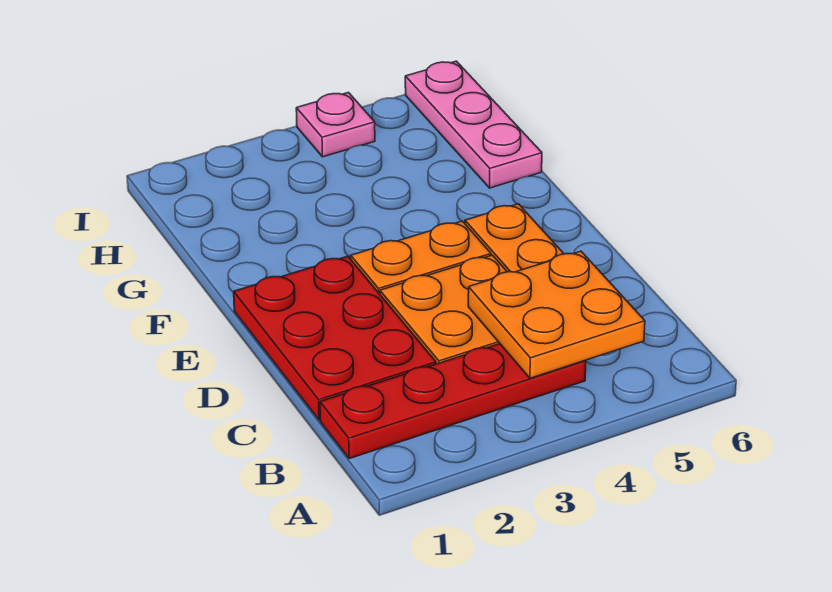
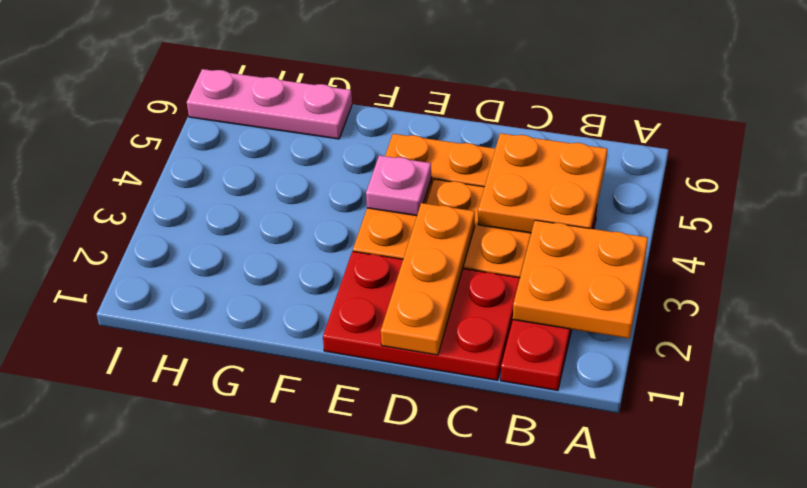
none -> orange 2x2 plate [513,220,648,338]
none -> orange 1x3 plate [381,203,475,355]
pink 1x1 plate [296,93,375,157] -> pink 1x1 plate moved to [366,155,431,216]

